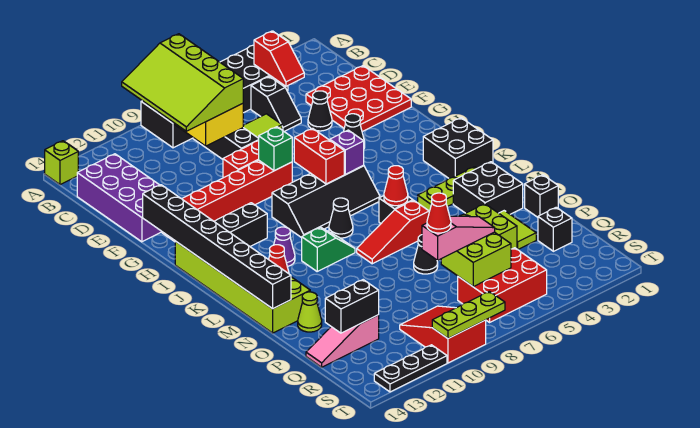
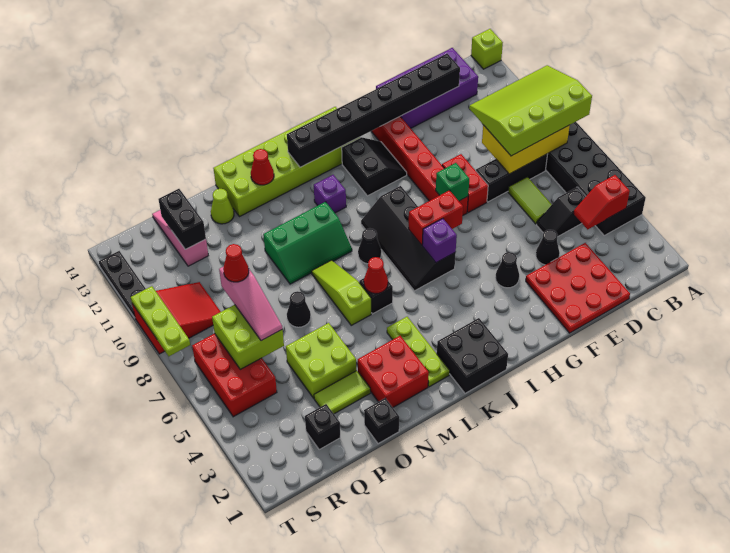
black 1x8 brick [143,185,291,309] -> black 1x8 brick moved to [287,54,460,167]
purple 1x1 cone [274,227,295,267] -> purple 1x1 brick [314,175,346,213]
green 1x2 slope [302,227,355,271] -> green 2x3 slope [263,202,352,284]
black 2x2 brick [453,162,523,214] -> red 2x2 brick [358,336,429,407]
red 1x3 slope [357,200,429,264] -> lime 1x3 slope [312,260,371,325]

